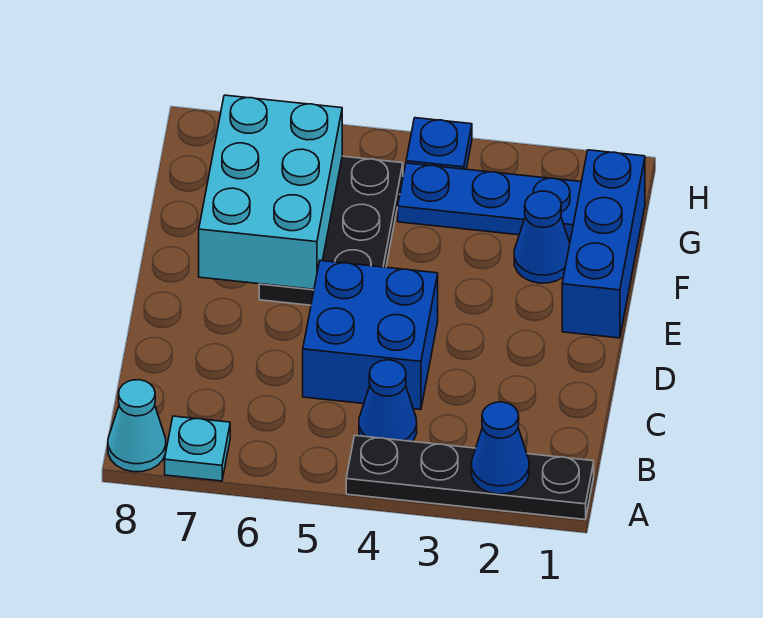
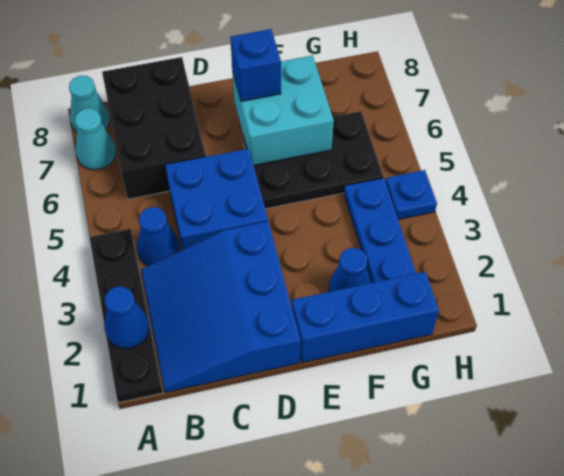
cyan 1x1 plate [165,416,230,481] -> cyan 1x1 cone [75,109,116,170]
none -> blue 3x3 slope [141,221,300,392]
none -> black 2x3 brick [102,57,206,199]
cyan 2x3 brick [199,95,342,289] -> cyan 2x2 brick [232,55,334,165]
none -> blue 1x1 brick [230,29,281,101]

